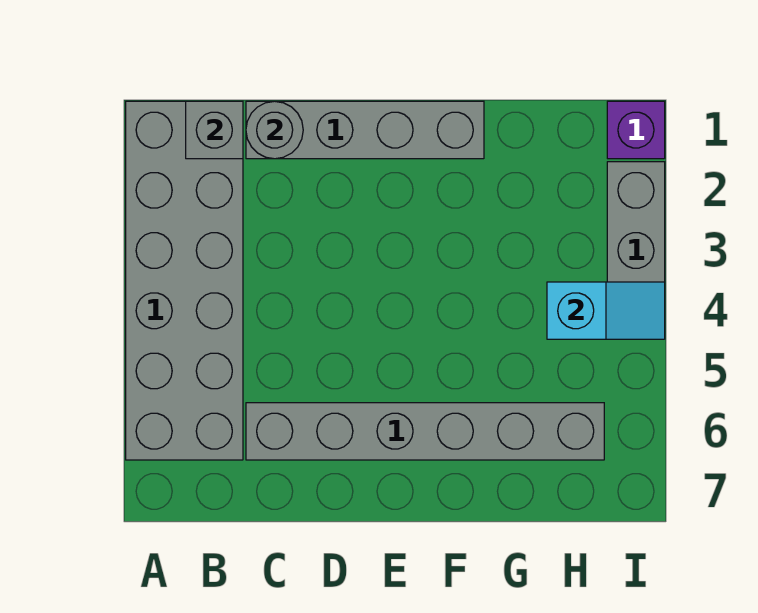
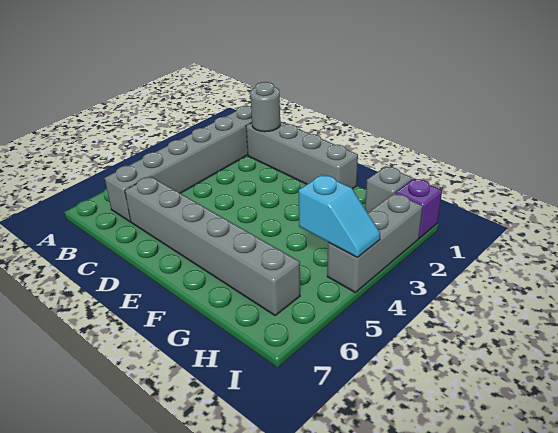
grey 2x6 brick [126,101,243,460] -> grey 1x6 brick [105,106,252,222]
grey 1x1 brick [186,101,243,159] -> grey 1x1 brick moved to [365,166,413,213]

